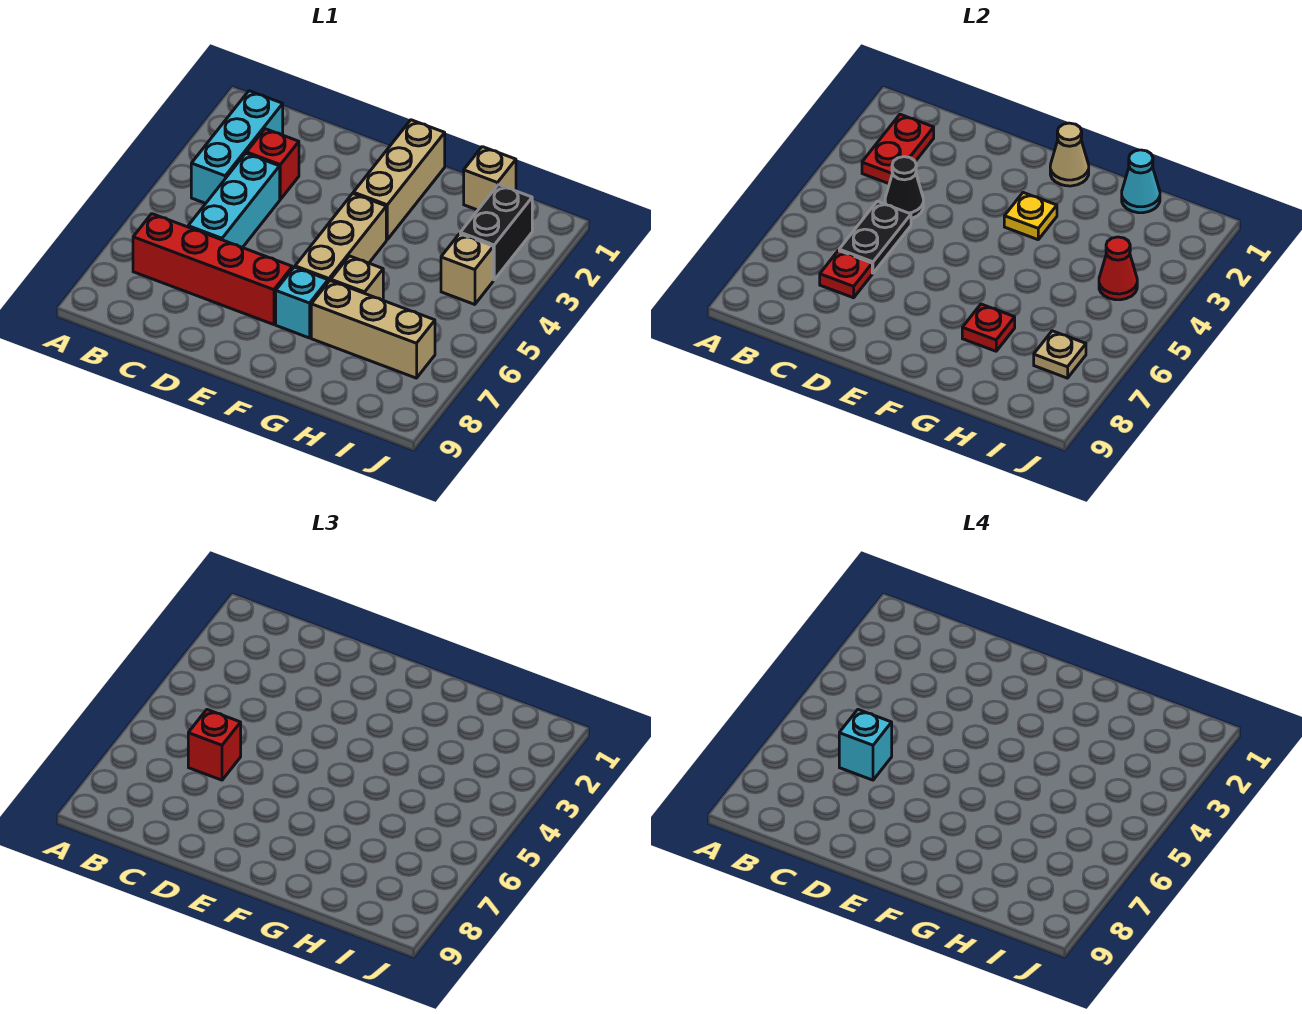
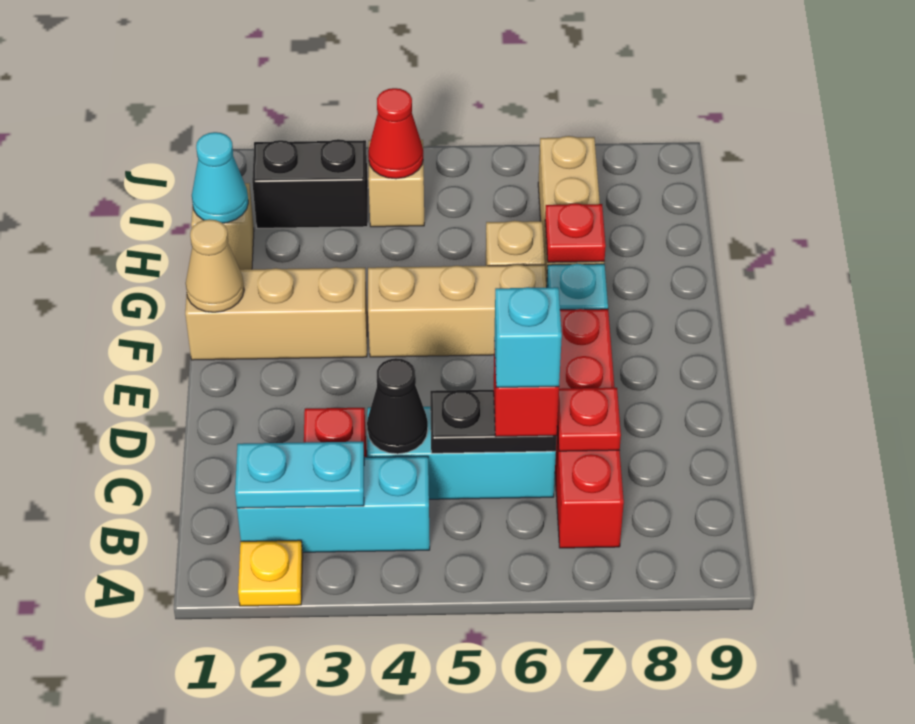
red 1x2 plate [862,114,934,184] -> cyan 1x2 plate [235,442,364,508]
yellow 1x1 plate [1004,193,1057,240] -> yellow 1x1 plate moved to [238,540,303,606]
tan 1x1 plate [1034,331,1086,378] -> none

